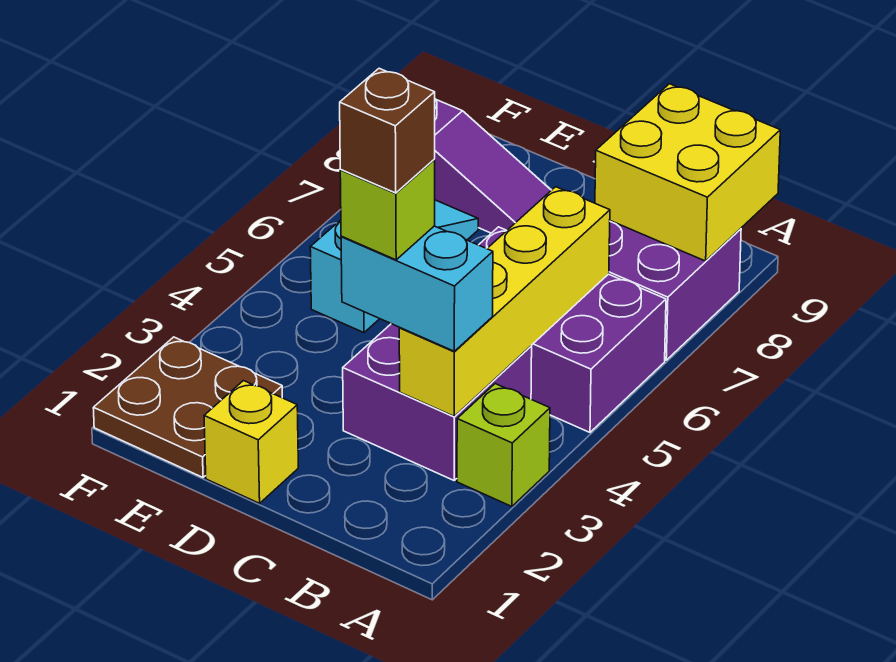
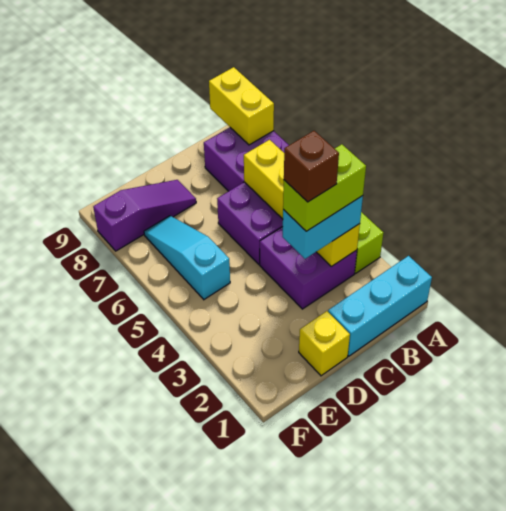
none -> cyan 1x3 brick [328,256,432,356]
yellow 2x2 brick [595,84,780,261] -> yellow 1x2 brick [209,67,274,145]
lime 1x1 brick [340,160,435,260] -> lime 1x2 brick [283,144,366,231]
brown 2x2 plate [93,337,282,477] -> none

